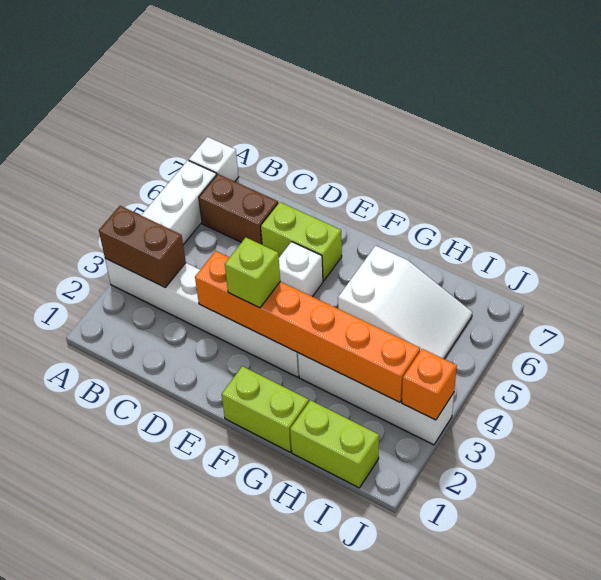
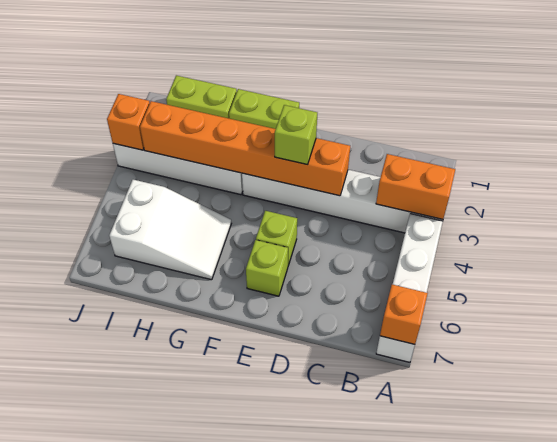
brown 1x2 brick [99,206,186,288] -> orange 1x2 brick [376,154,455,219]
none -> orange 1x1 brick [380,284,428,344]
brown 1x2 brick [199,174,278,245] -> none
lime 1x2 brick [261,202,342,281] -> lime 1x1 brick [246,240,288,296]
white 1x1 brick [279,242,323,297] -> lime 1x1 brick [256,211,297,265]
white 2x3 slope [338,246,472,359] -> white 2x3 slope turned to [109,180,231,280]

